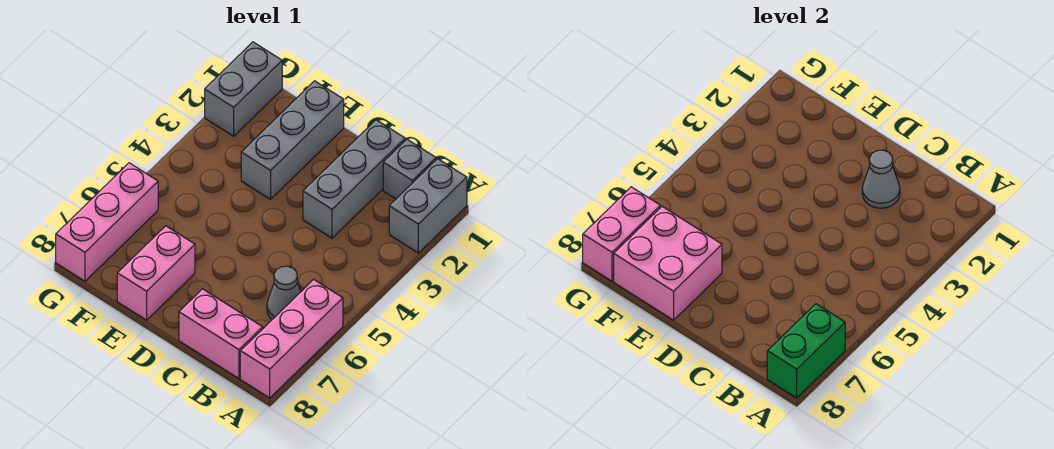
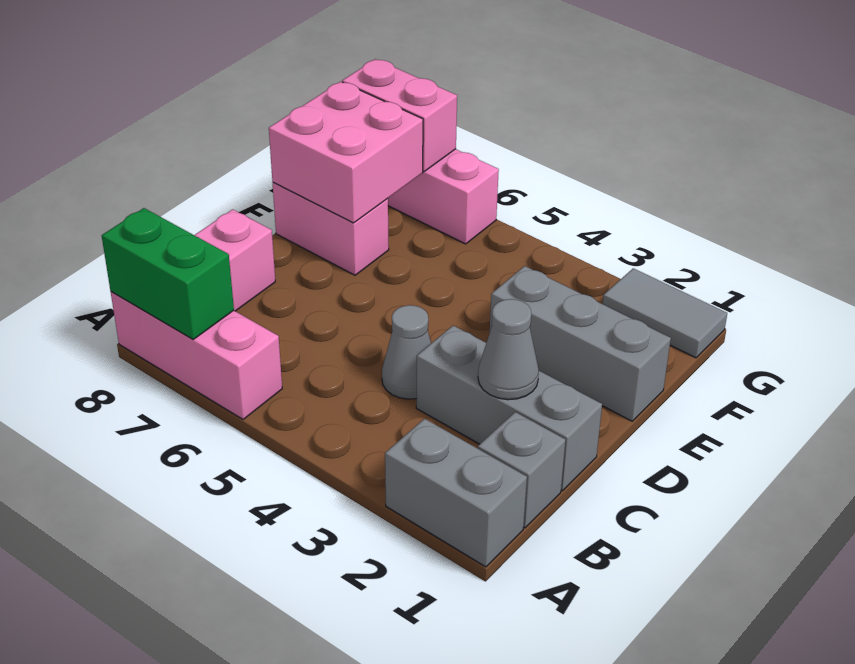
grey 1x1 cone [267,266,301,319] -> grey 1x1 cone moved to [382,305,431,399]
grey 1x2 brick [205,42,282,136] -> grey 1x2 tile [603,268,727,358]

